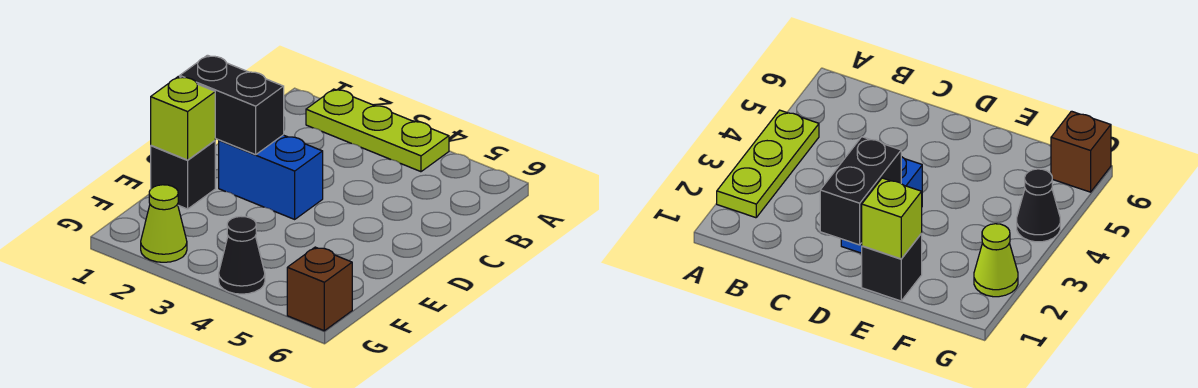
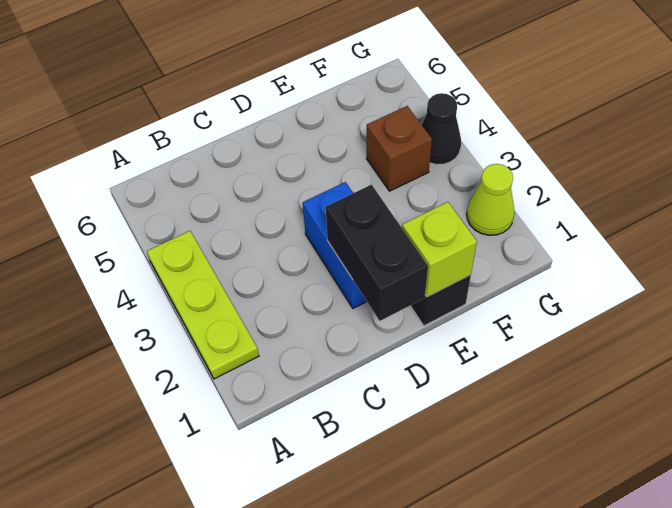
brown 1x1 brick [287,247,352,331] -> brown 1x1 brick moved to [367,106,432,191]

